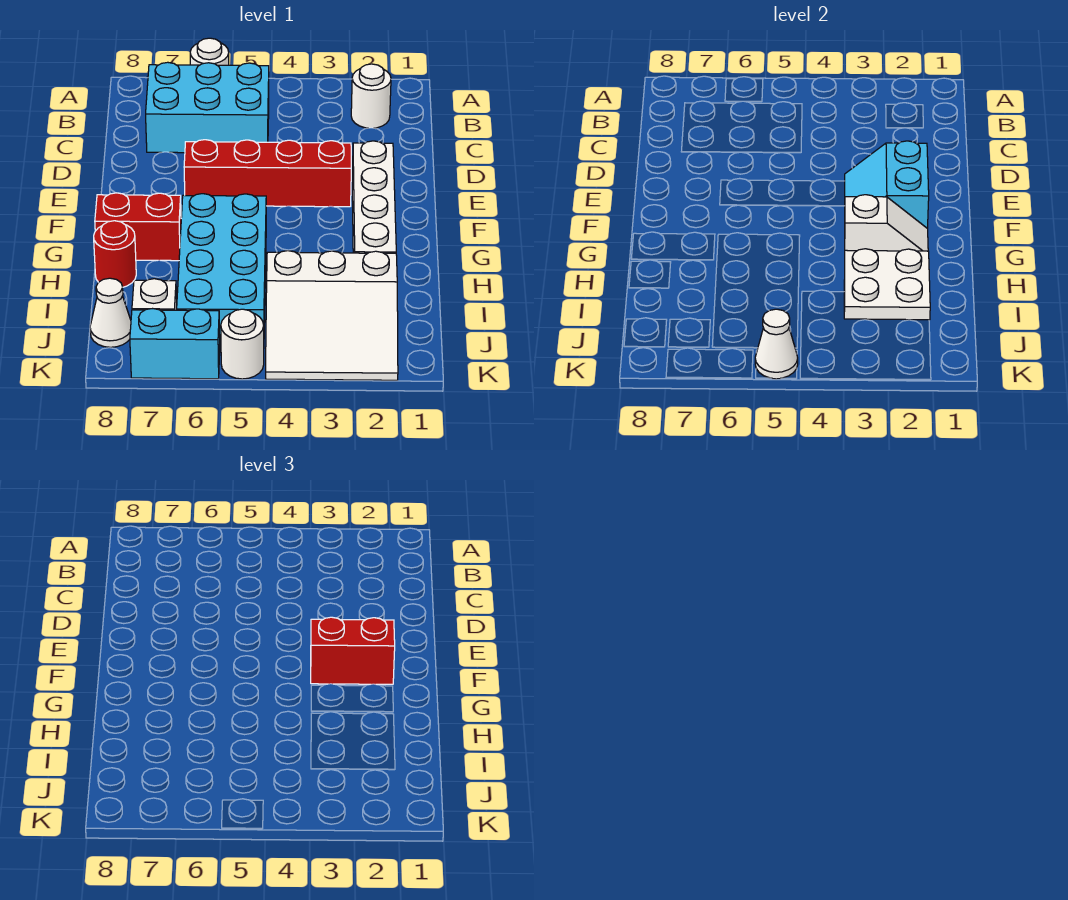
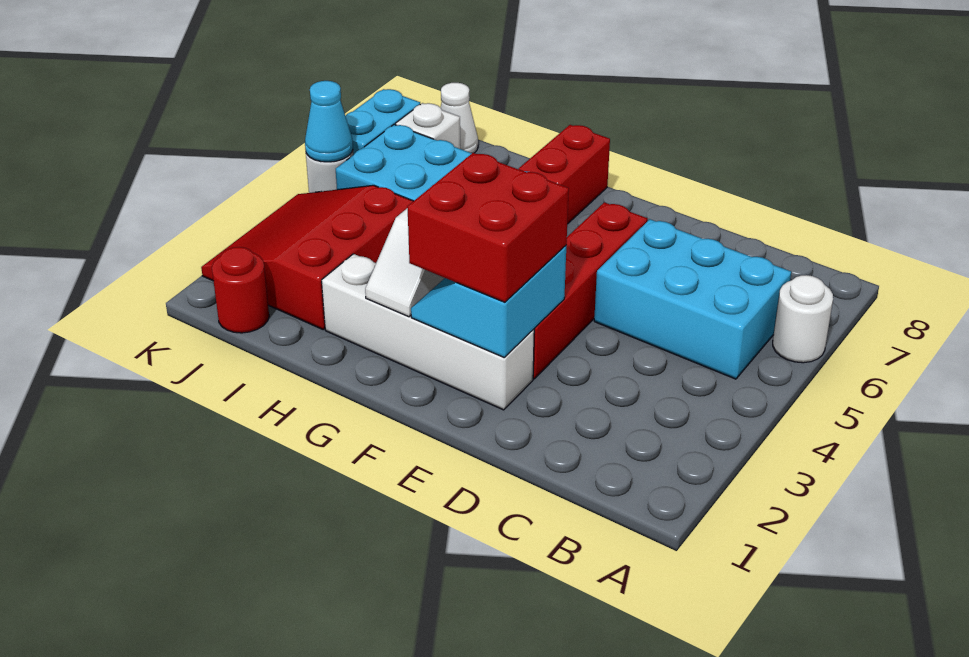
white 1x1 round brick [351,64,391,128] -> none
cyan 2x3 brick [146,62,269,153] -> cyan 2x3 brick turned to [594,219,791,379]
cyan 2x2 slope [845,141,929,228] -> cyan 2x2 slope turned to [411,246,566,358]
red 1x2 brick [311,617,395,684] -> red 2x2 brick [407,153,569,302]
white 2x2 plate [844,249,930,320] -> none
red 1x1 round brick [94,221,136,287] -> red 1x1 round brick moved to [212,247,269,333]
white 3x3 slope [266,251,398,380] -> red 3x3 slope [201,185,413,329]
white 1x1 cone [755,309,798,379] -> cyan 1x1 cone [305,81,353,162]

